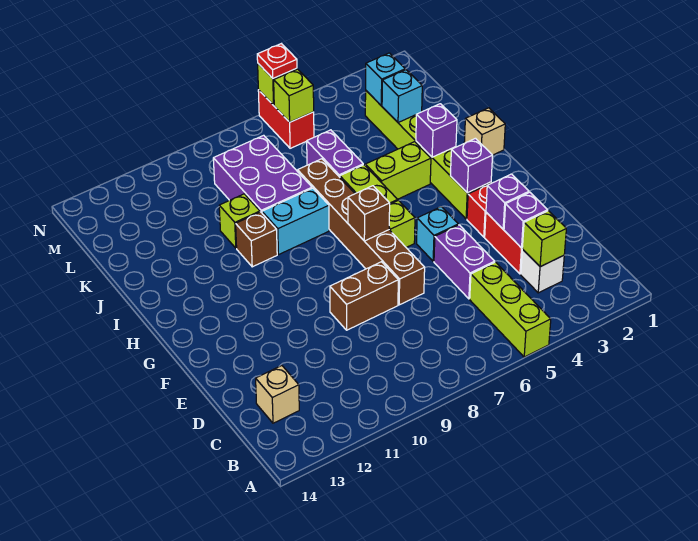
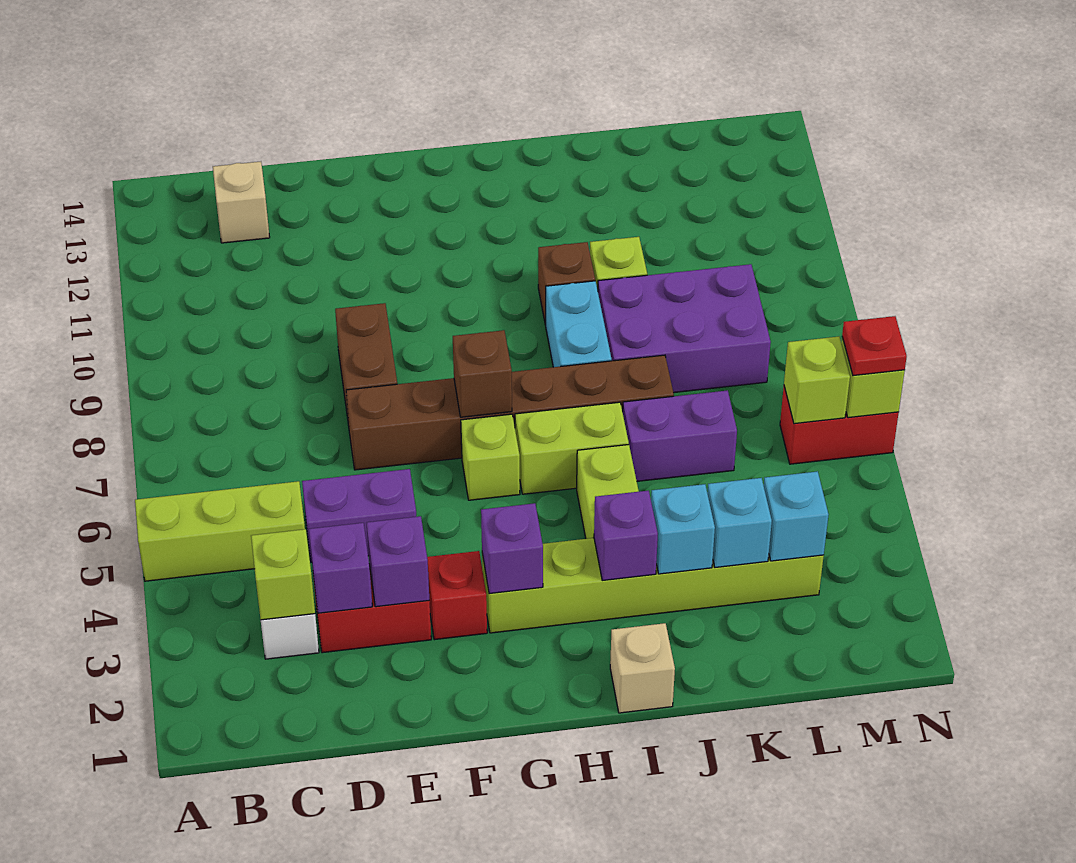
cyan 1x1 brick [417,207,458,261] -> cyan 1x1 brick moved to [651,484,715,574]

